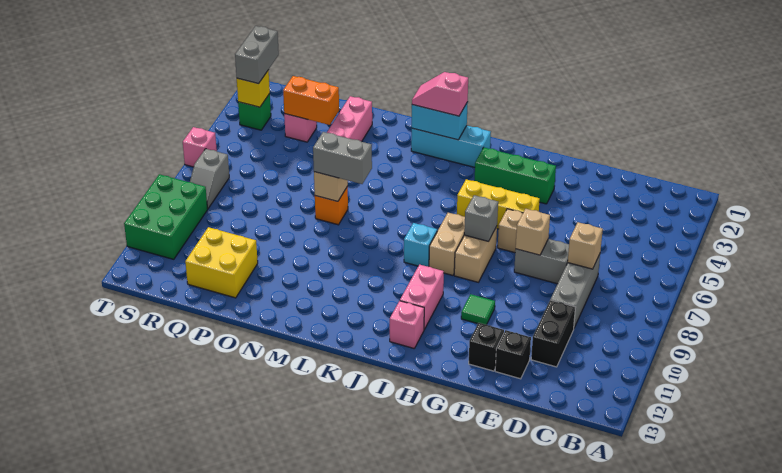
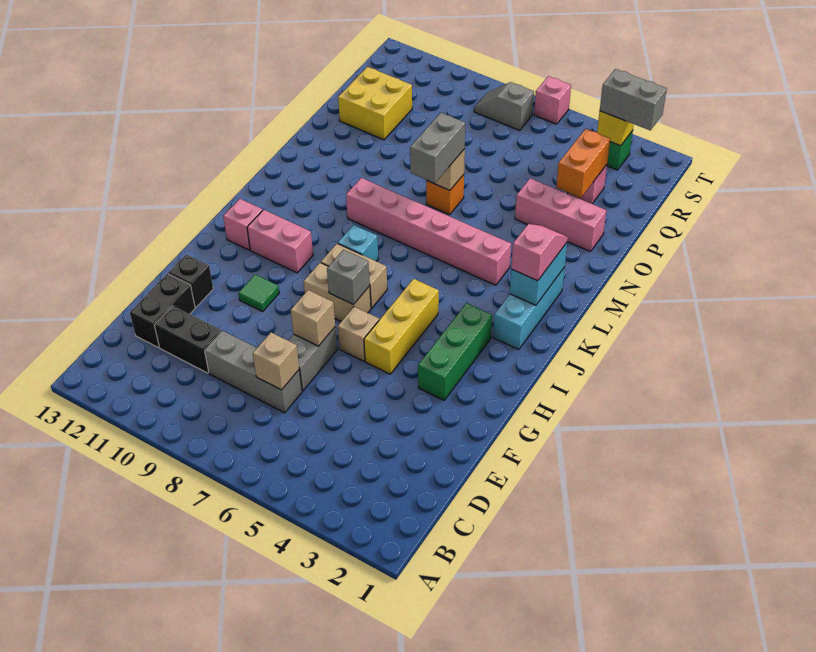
black 1x1 brick [495,330,531,379] -> black 1x2 brick [130,274,195,348]
none -> pink 1x6 brick [346,178,511,285]
green 2x3 brick [124,174,208,259] -> none

